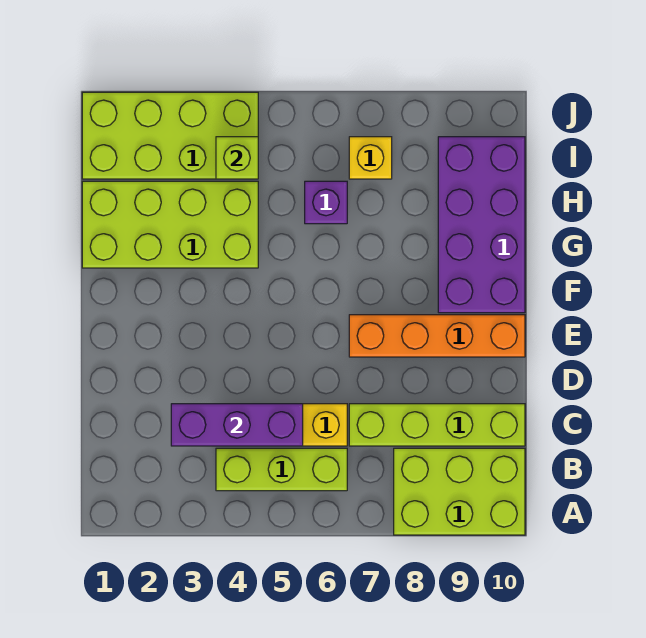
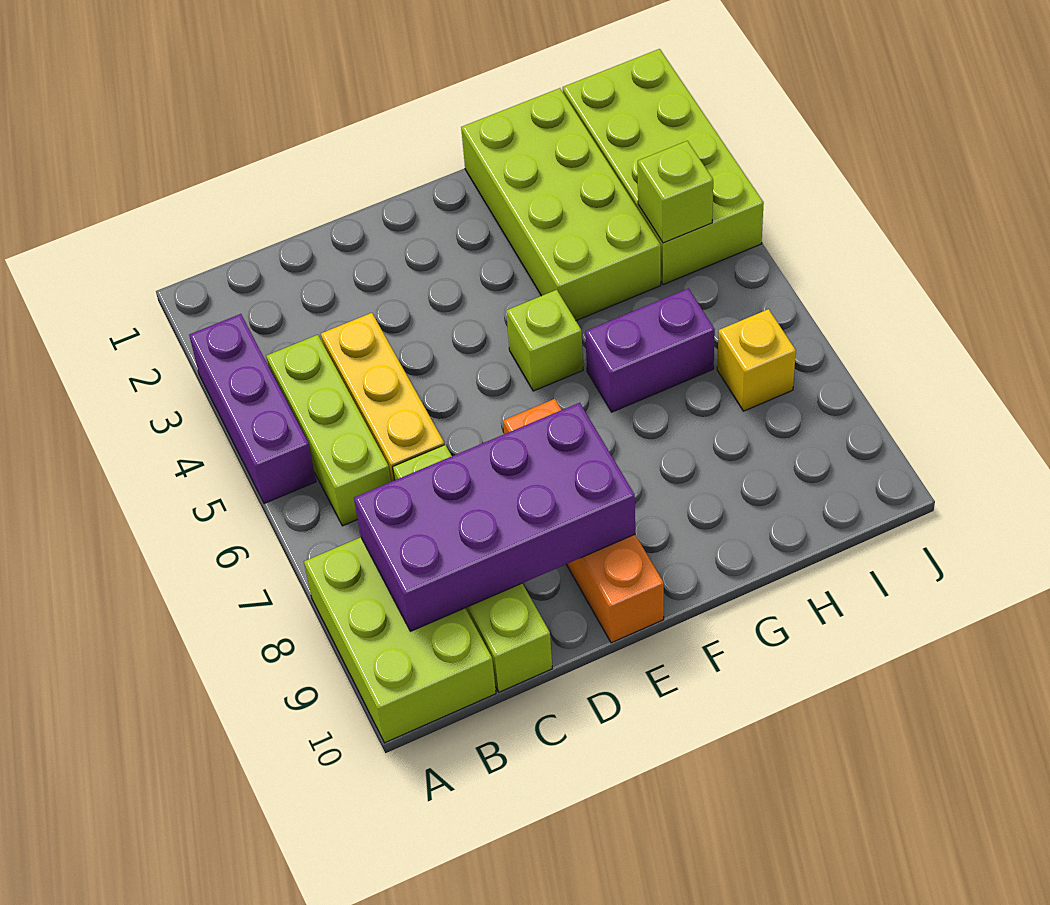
purple 1x3 brick [171,404,303,446] -> purple 1x3 brick moved to [189,314,316,504]
none -> lime 1x1 brick [506,290,583,391]
purple 2x4 brick [438,137,525,313] -> purple 2x4 brick moved to [354,403,635,631]
purple 1x1 brick [305,181,347,224] -> purple 1x2 brick [585,289,715,412]

